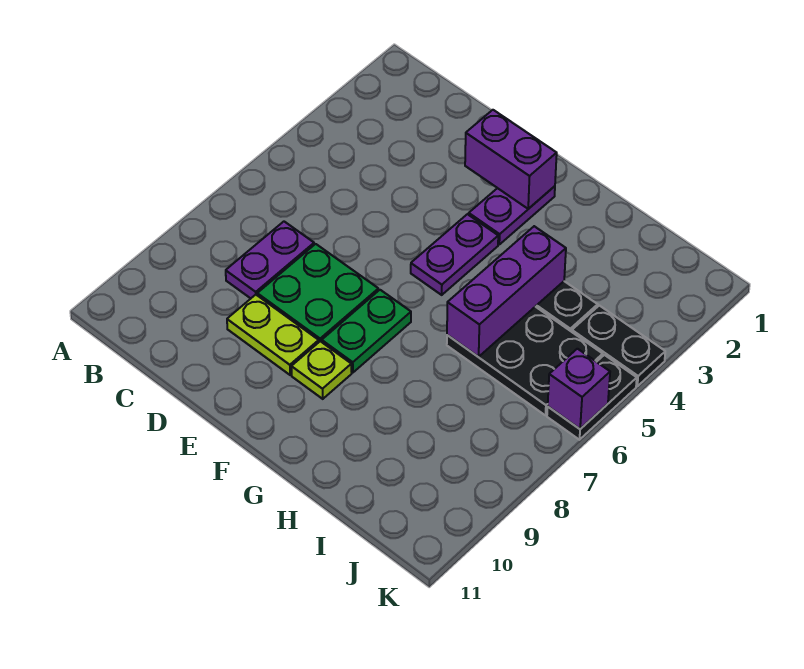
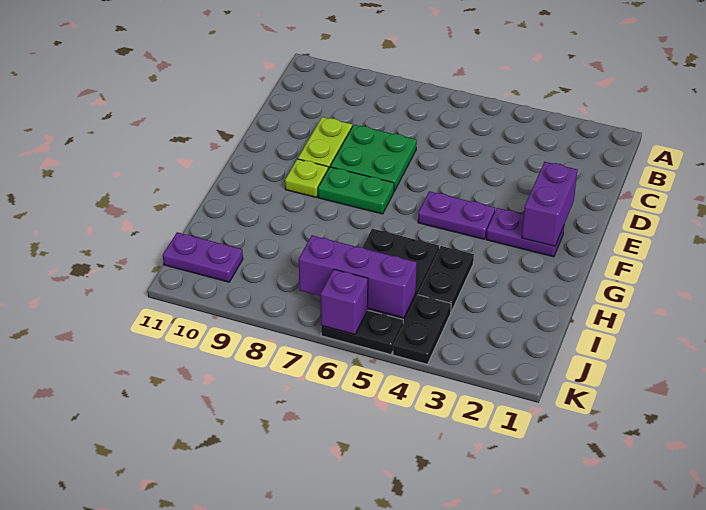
purple 1x2 plate [226,222,314,298] -> purple 1x2 plate moved to [163,232,243,282]
purple 1x3 brick [447,226,566,357] -> purple 1x3 brick moved to [299,235,417,318]

